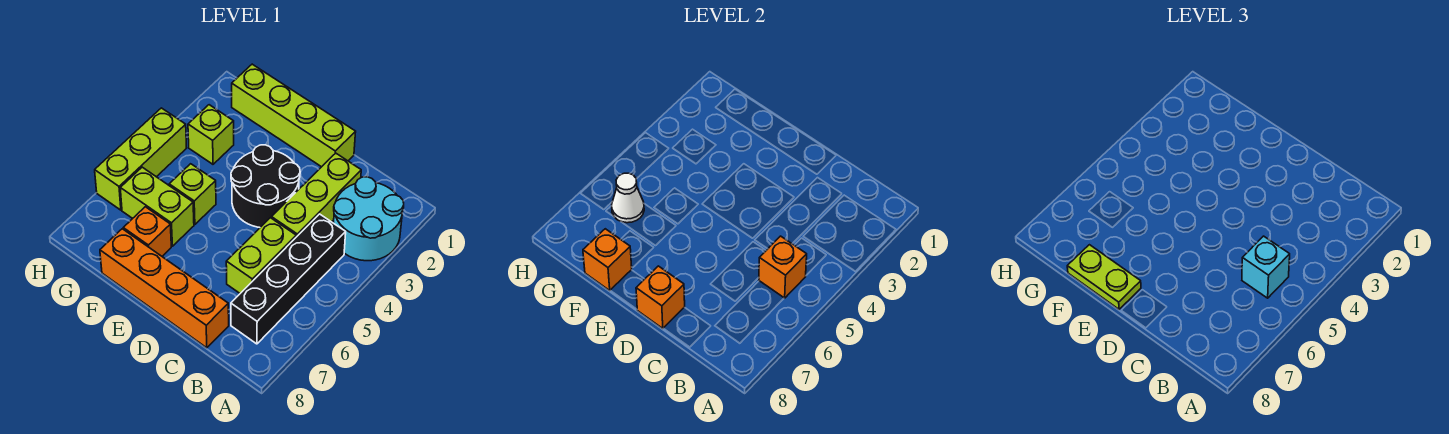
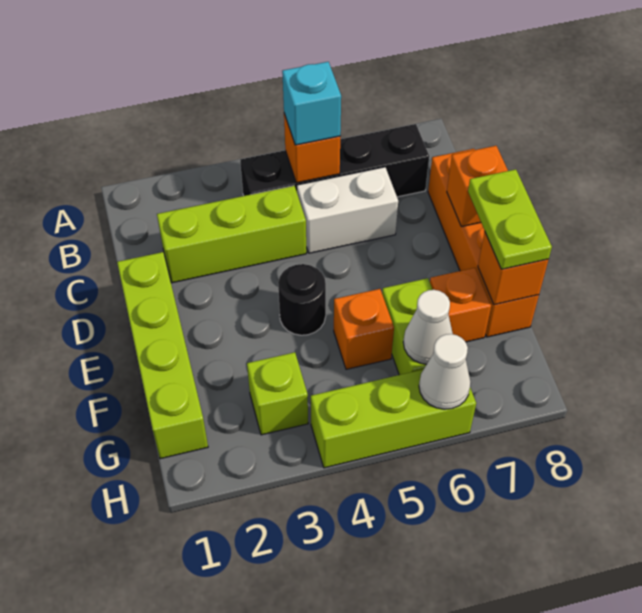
cyan 2x2 round brick [334,177,404,261] -> none
lime 1x2 brick [226,218,296,293] -> white 1x2 brick [297,167,398,253]
black 2x2 round brick [231,145,300,227] -> black 1x1 round brick [278,264,326,335]
lime 1x1 brick [169,164,216,224] -> orange 1x1 brick [334,289,394,369]
none -> white 1x1 cone [419,334,471,409]

